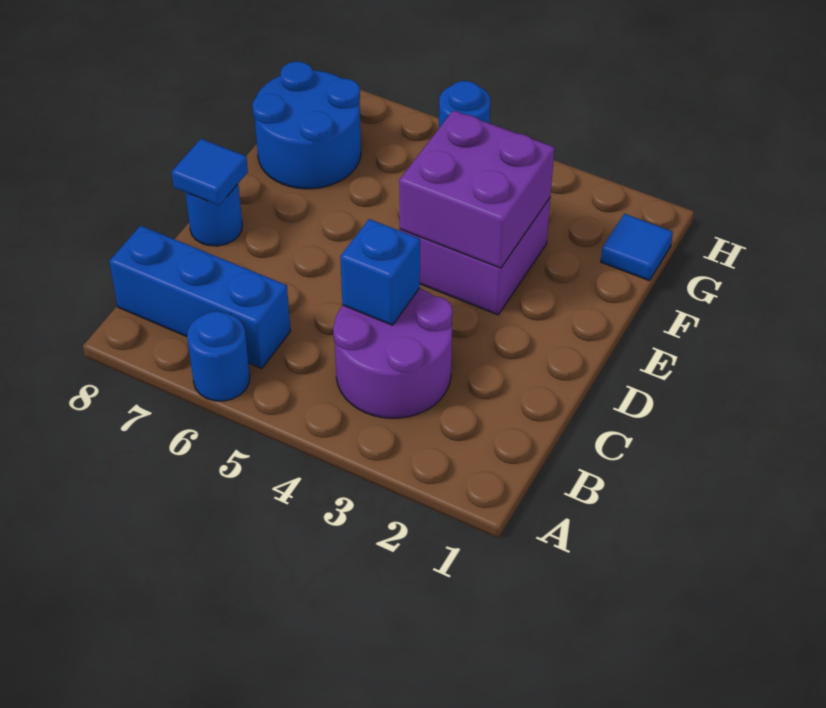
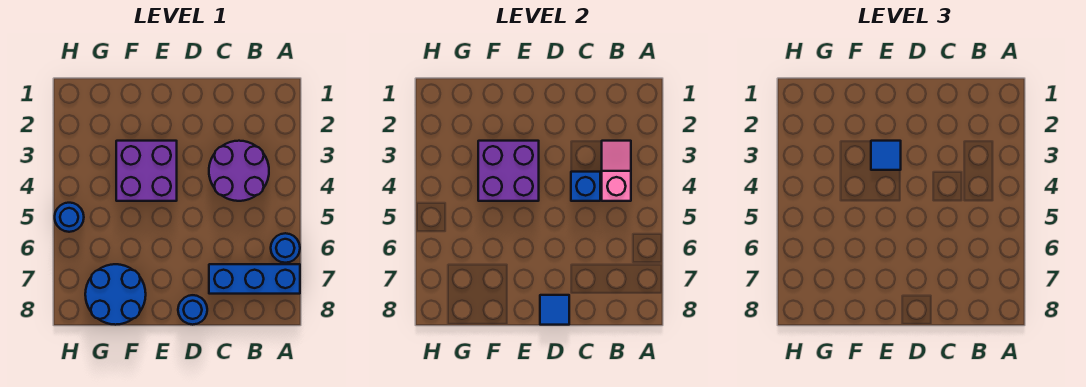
none -> pink 1x2 slope [602,141,631,201]
blue 1x3 brick [109,226,290,369] -> blue 1x3 brick turned to [209,264,300,294]
blue 1x1 tile [601,214,673,281] -> blue 1x1 tile moved to [871,141,901,170]

